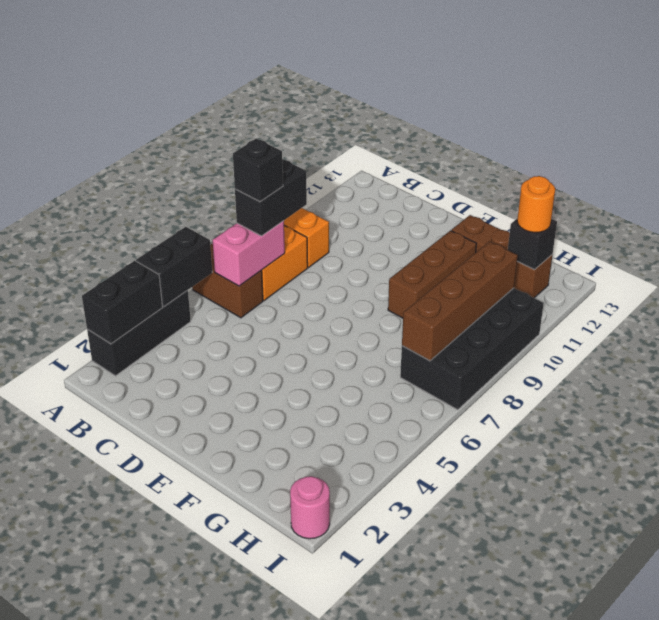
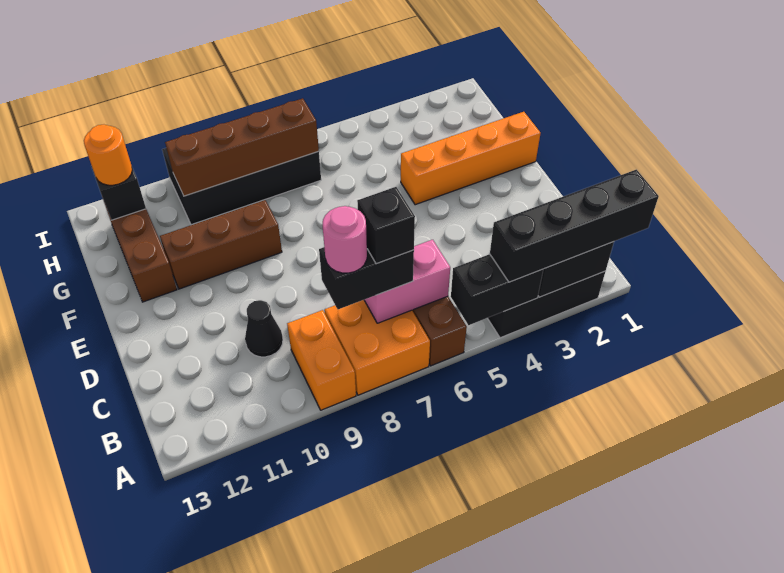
none -> black 1x4 brick [490,170,659,282]
none -> black 1x1 cone [245,300,283,357]
none -> orange 1x4 brick [401,112,541,205]
pink 1x1 round brick [290,476,330,539] -> pink 1x1 round brick moved to [323,206,367,273]

